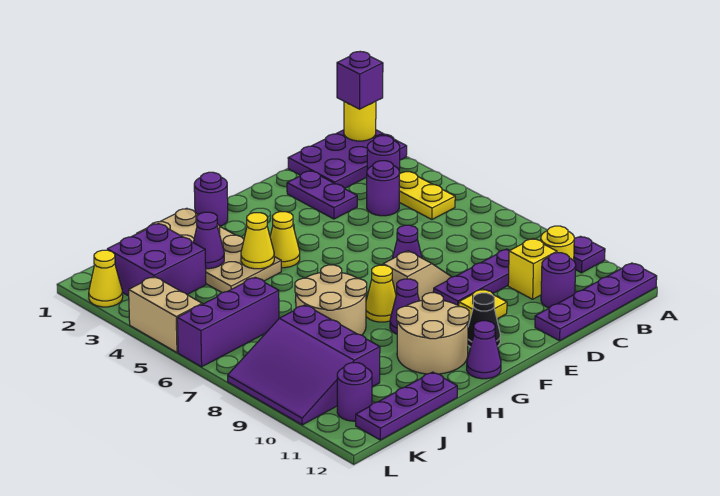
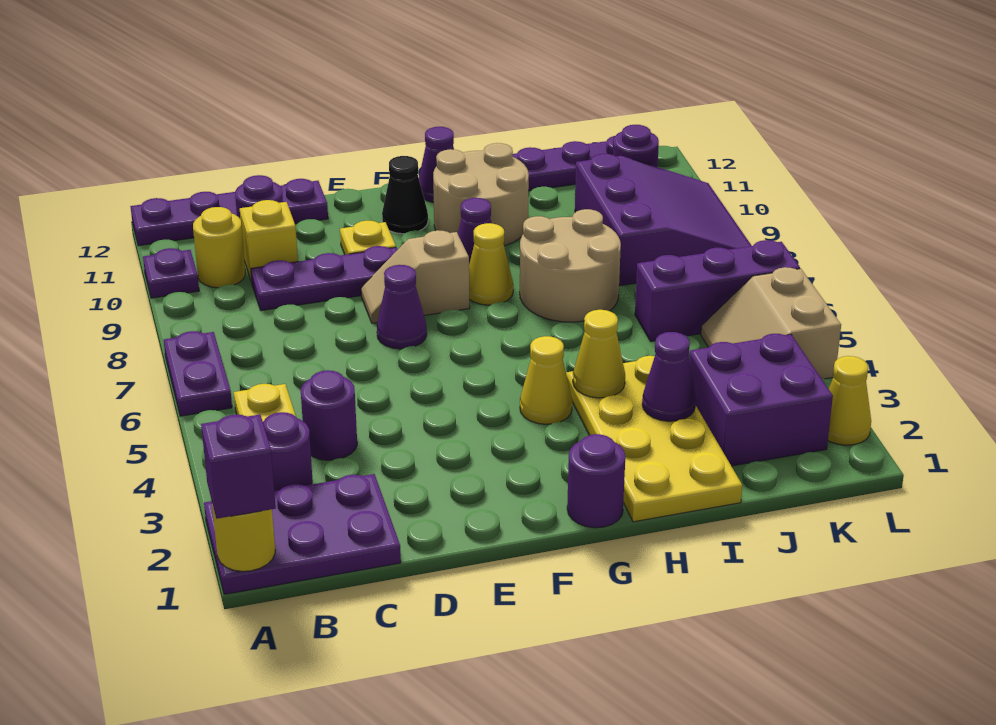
purple 1x2 plate [287,171,357,219] -> purple 1x2 plate moved to [164,331,232,416]
tan 2x4 plate [137,208,281,293] -> yellow 2x4 plate [566,356,742,522]

